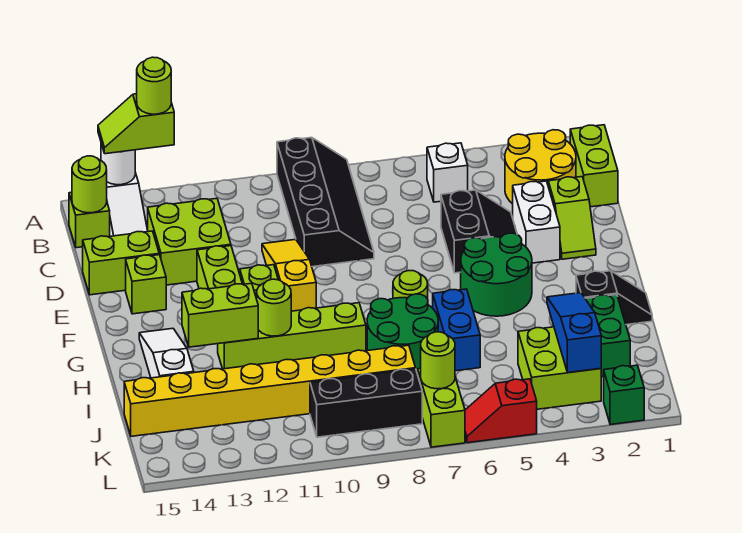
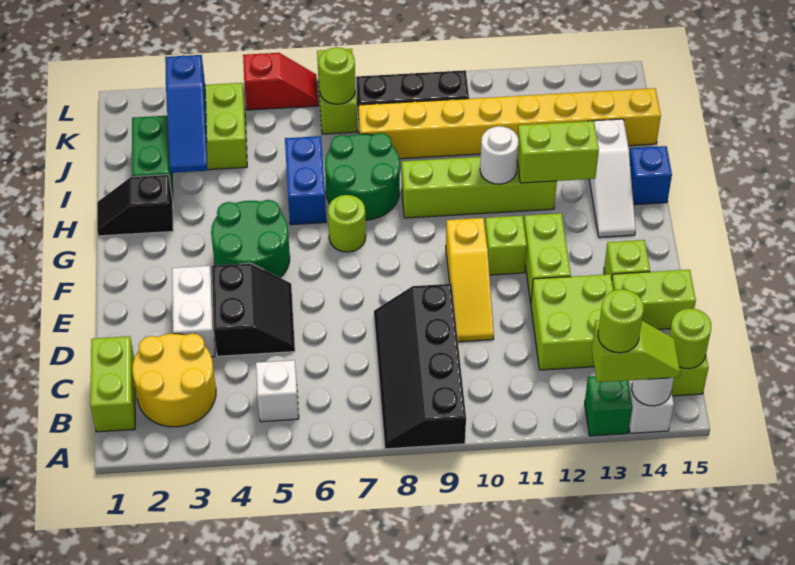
lime 1x2 slope [548,177,596,259] -> none
black 2x2 slope [441,190,517,273] -> black 2x2 slope turned to [212,263,295,356]
lime 1x1 round brick [257,279,291,336] -> white 1x1 round brick [480,126,519,184]
none -> blue 1x1 brick [629,146,672,205]
green 1x1 brick [604,365,644,425] -> green 1x1 brick moved to [585,376,632,436]

